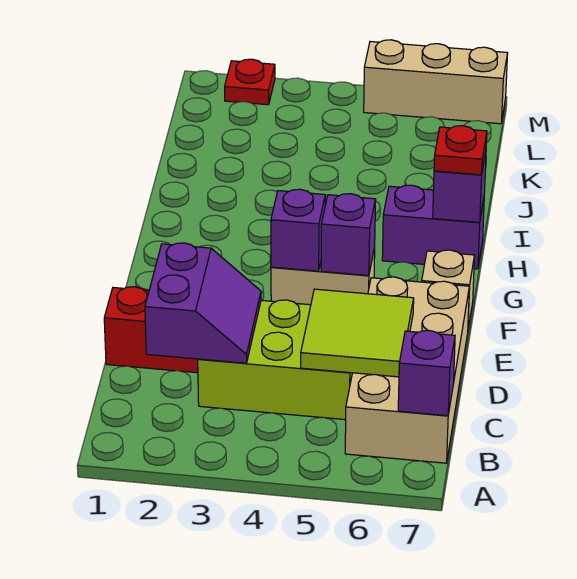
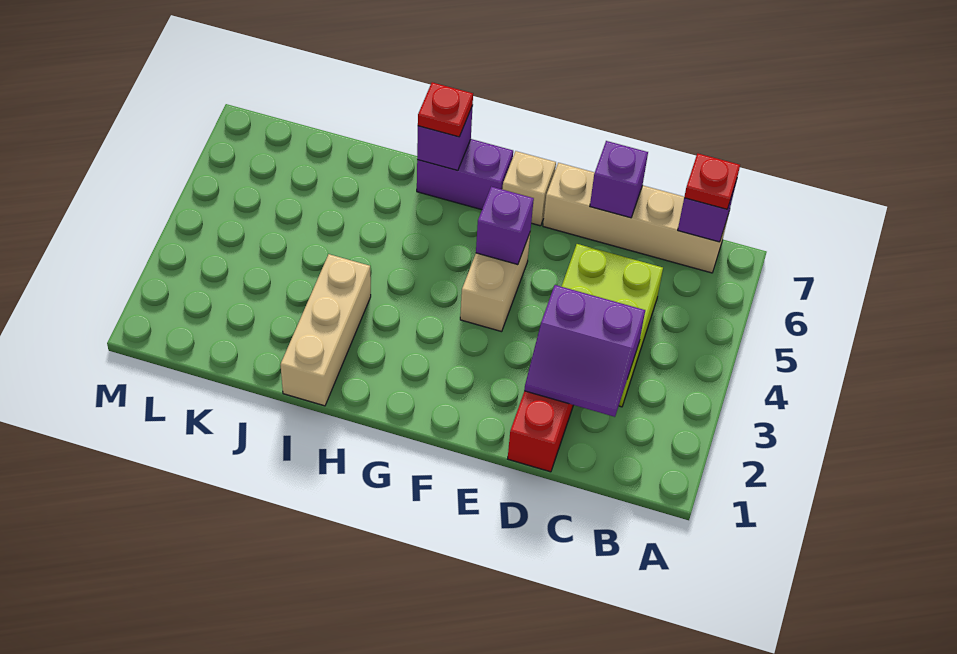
tan 2x4 brick [345,277,469,463] -> tan 1x4 brick [543,163,729,273]
purple 2x2 slope [145,243,261,363] -> purple 2x2 slope turned to [524,285,645,417]
lime 2x2 tile [301,289,414,377] -> none
purple 1x1 brick [271,189,325,271] -> purple 1x1 brick moved to [590,141,648,218]
purple 1x2 brick [382,185,484,269] -> purple 1x2 brick turned to [417,139,513,210]
red 1x1 plate [225,59,275,105] -> red 1x1 plate moved to [684,153,740,209]
tan 1x3 brick [364,40,508,124] -> tan 1x3 brick moved to [280,254,371,406]

